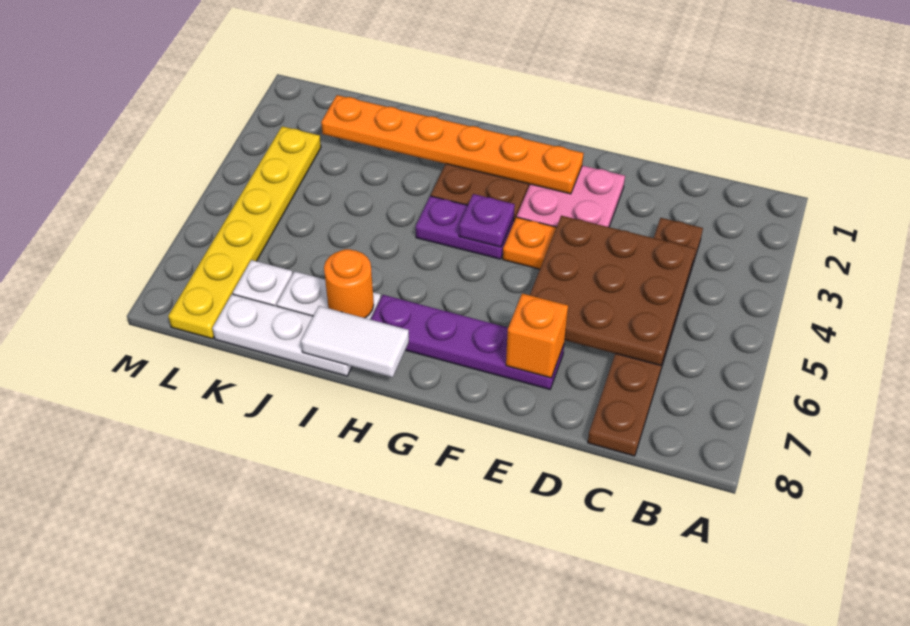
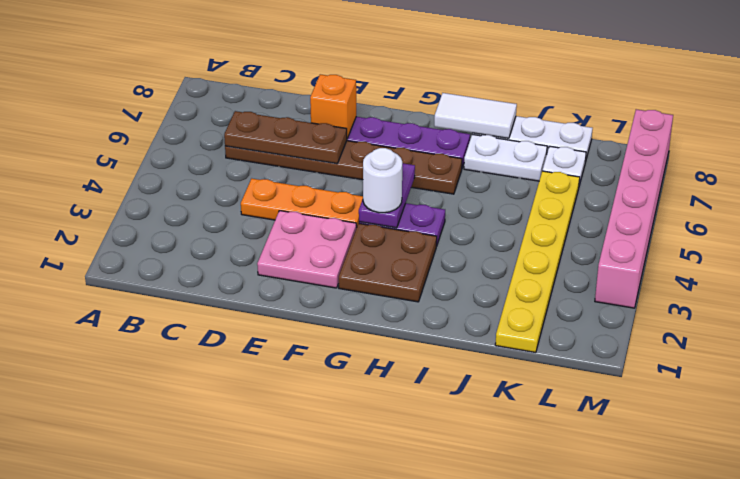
brown 1x6 plate [588,218,703,456] -> brown 1x6 plate turned to [225,141,462,194]
brown 3x3 plate [530,216,695,365] -> brown 1x3 plate [224,111,347,164]
orange 1x6 plate [321,95,584,194] -> none
purple 1x1 plate [459,194,515,247] -> purple 1x2 plate [359,163,415,228]
none -> white 1x1 round brick [363,148,402,213]
orange 1x1 round brick [324,249,374,318] -> none
yellow 1x6 plate [168,126,321,339] -> yellow 1x6 plate moved to [495,171,580,353]
none -> pink 1x6 brick [595,109,673,308]

